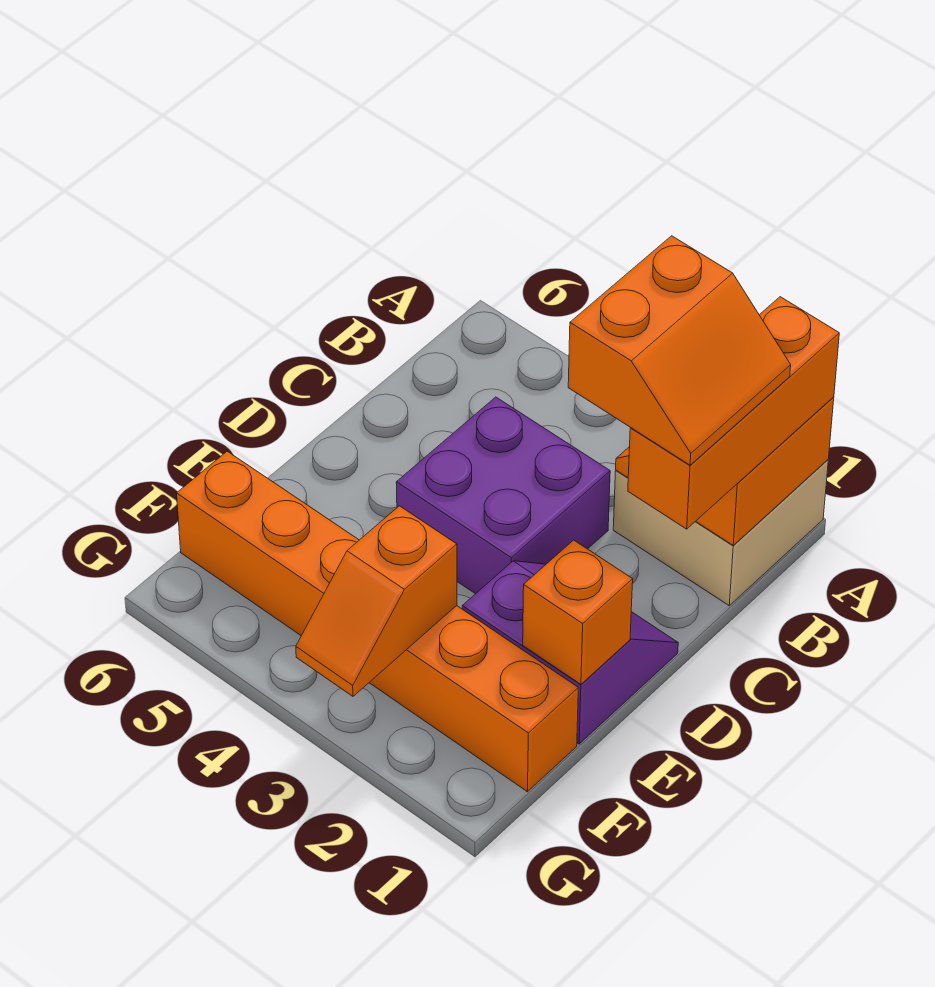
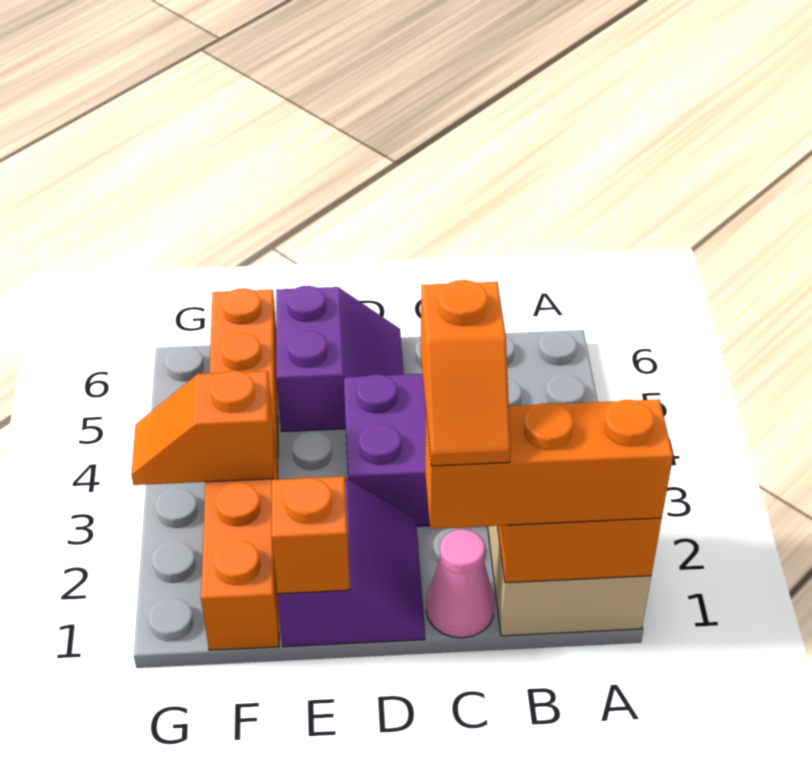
orange 2x2 slope [568,236,791,465] -> orange 1x2 slope [421,280,511,466]
none -> pink 1x1 cone [426,529,495,638]
none -> purple 2x2 slope [276,286,404,432]

